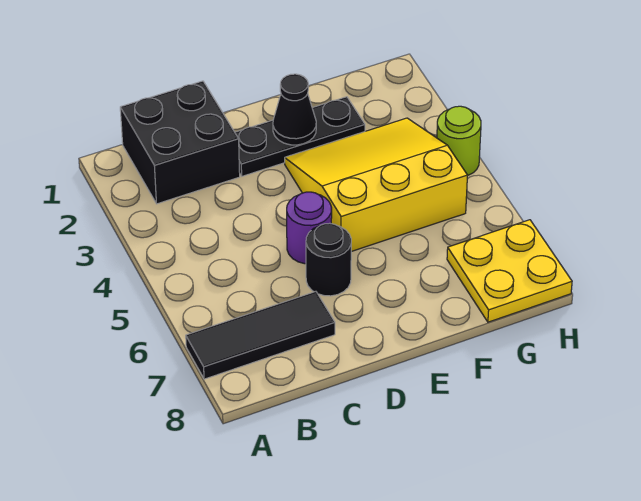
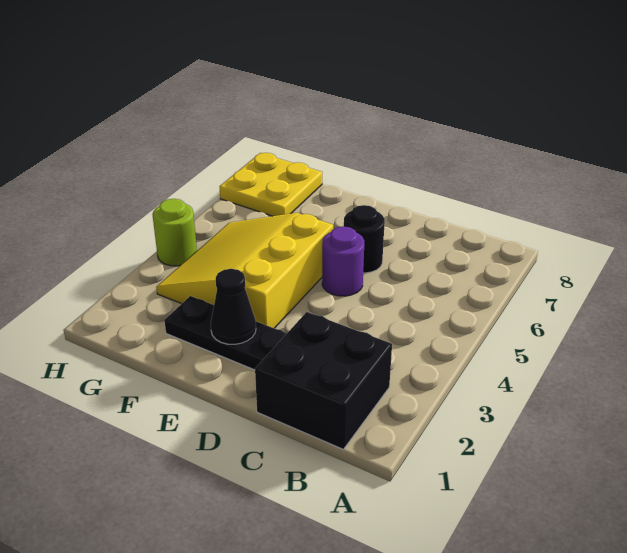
black 1x3 tile [186,291,335,379] -> none
yellow 3x3 slope [285,118,468,252] -> yellow 3x3 slope turned to [156,213,333,328]

